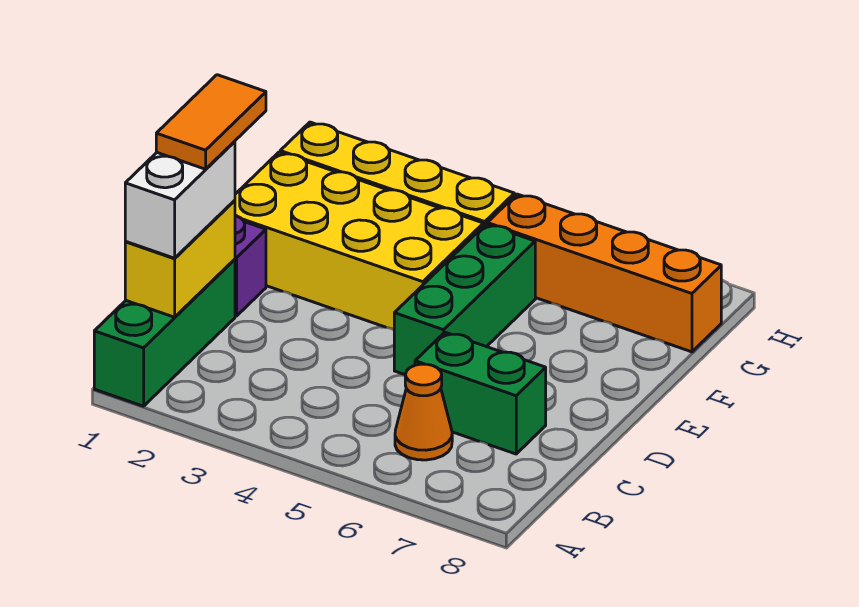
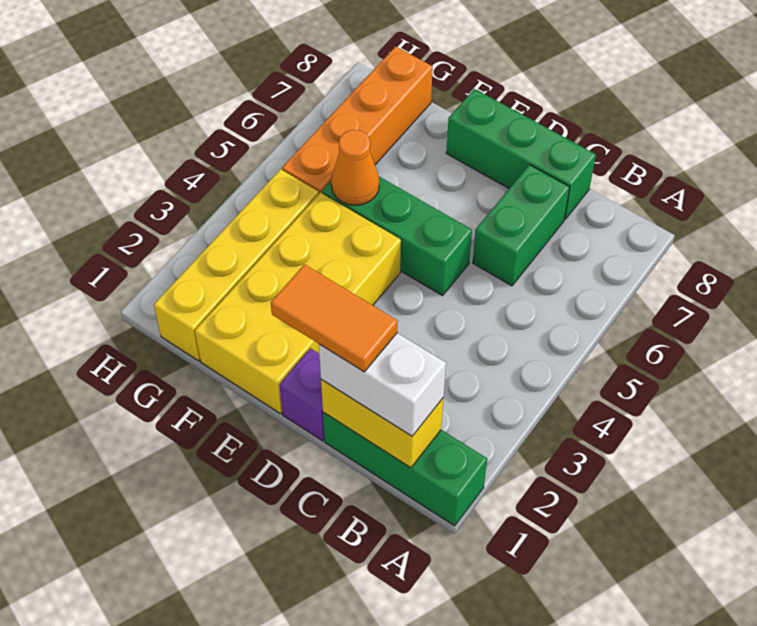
orange 1x1 cone [395,364,452,460] -> orange 1x1 cone moved to [331,130,379,205]
none -> green 1x3 brick [446,89,596,219]

